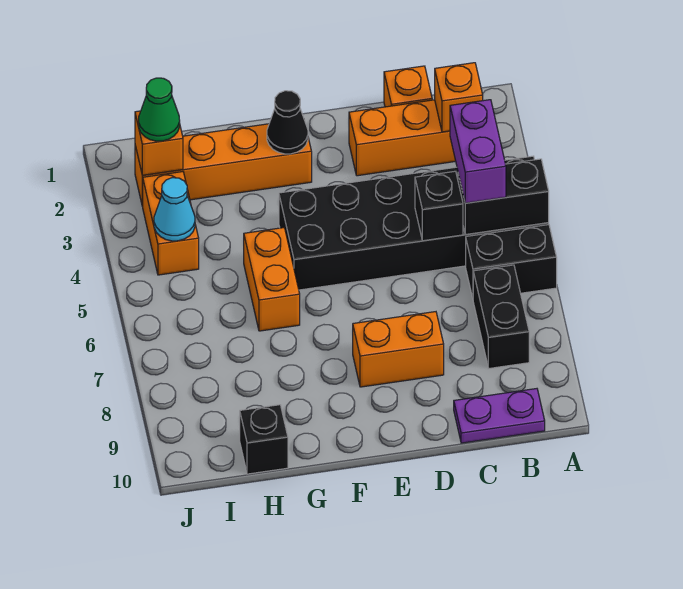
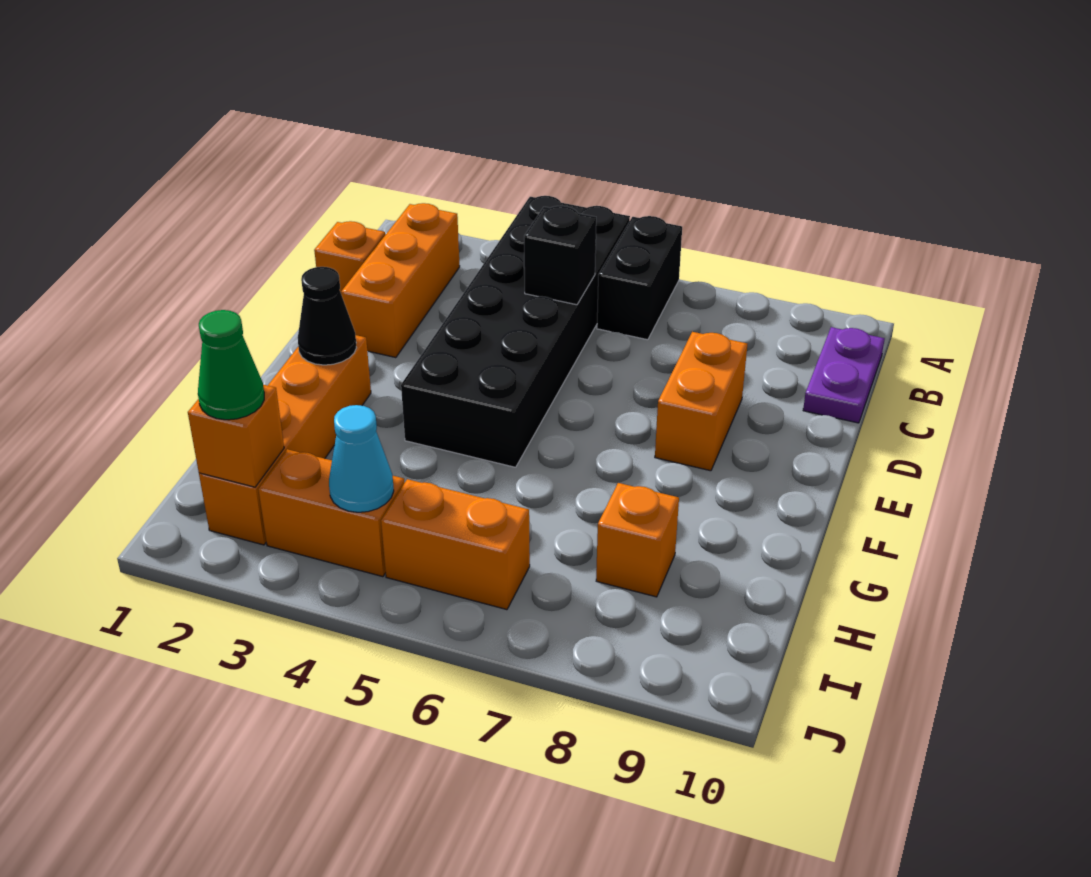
black 1x2 brick [458,159,549,235] -> none
orange 1x1 brick [435,63,483,132] -> orange 1x1 brick moved to [596,483,679,597]
purple 1x2 brick [450,100,506,203] -> none
black 1x2 brick [473,265,529,368] -> none
orange 1x2 brick [244,228,300,331] -> orange 1x2 brick moved to [381,479,530,610]
black 1x1 brick [240,405,288,474] -> none

